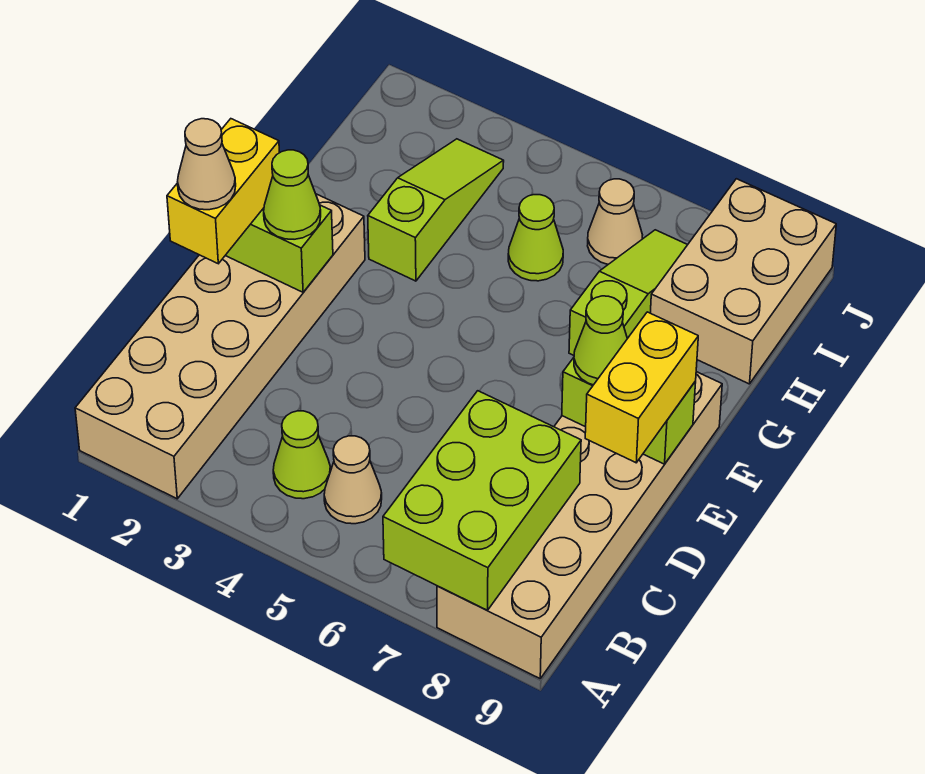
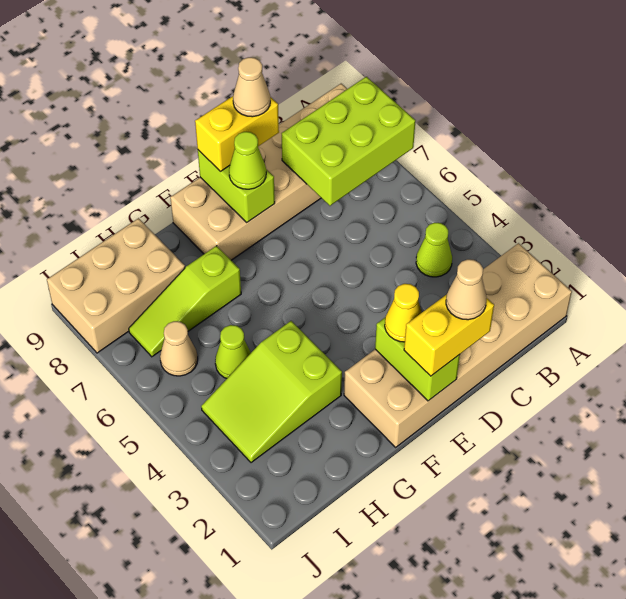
tan 1x1 cone [324,436,382,524] -> tan 1x1 cone moved to [233,57,270,117]
lime 1x1 cone [264,150,321,239] -> yellow 1x1 cone [385,284,422,342]
lime 1x3 slope [368,139,504,281] -> lime 2x3 slope [201,321,342,463]

